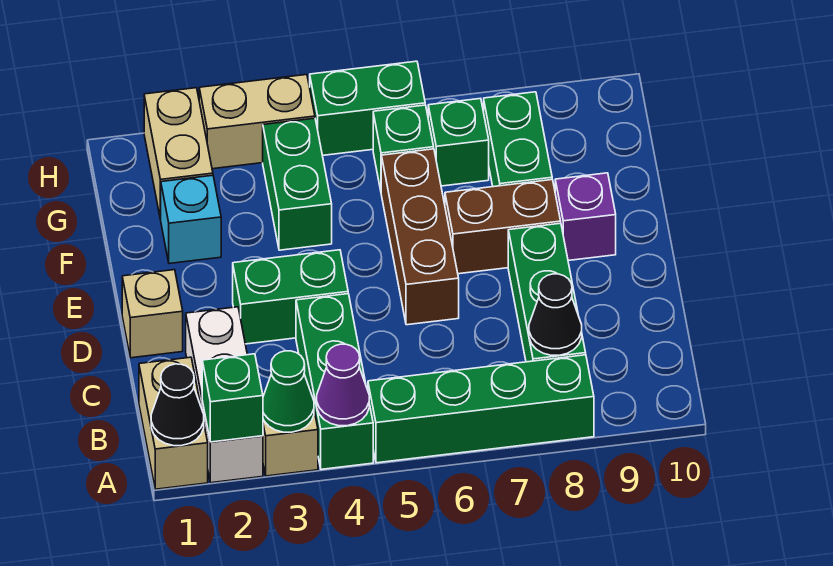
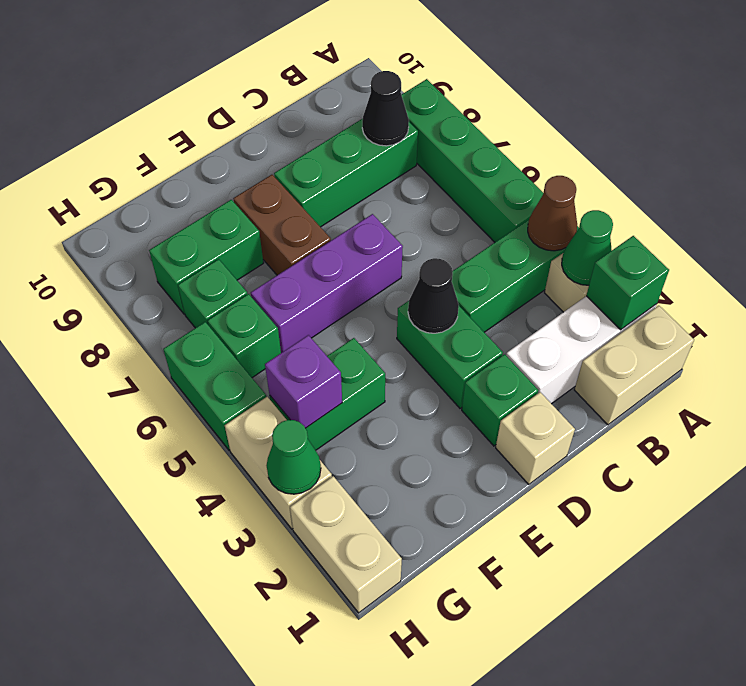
black 1x1 cone [151,364,204,446] -> black 1x1 cone moved to [408,258,459,333]
purple 1x1 cone [317,344,369,426] -> brown 1x1 cone [528,176,577,251]
none -> green 1x1 brick [462,354,538,446]
brown 1x3 brick [381,149,459,325] -> purple 1x3 brick [251,214,403,353]
purple 1x1 brick [555,173,616,261] -> purple 1x1 brick moved to [265,335,342,428]
cyan 1x1 brick [161,175,221,264] -> none
tan 1x2 brick [144,88,213,219] -> tan 1x2 brick turned to [290,476,402,613]
none -> green 1x1 cone [266,420,321,494]

